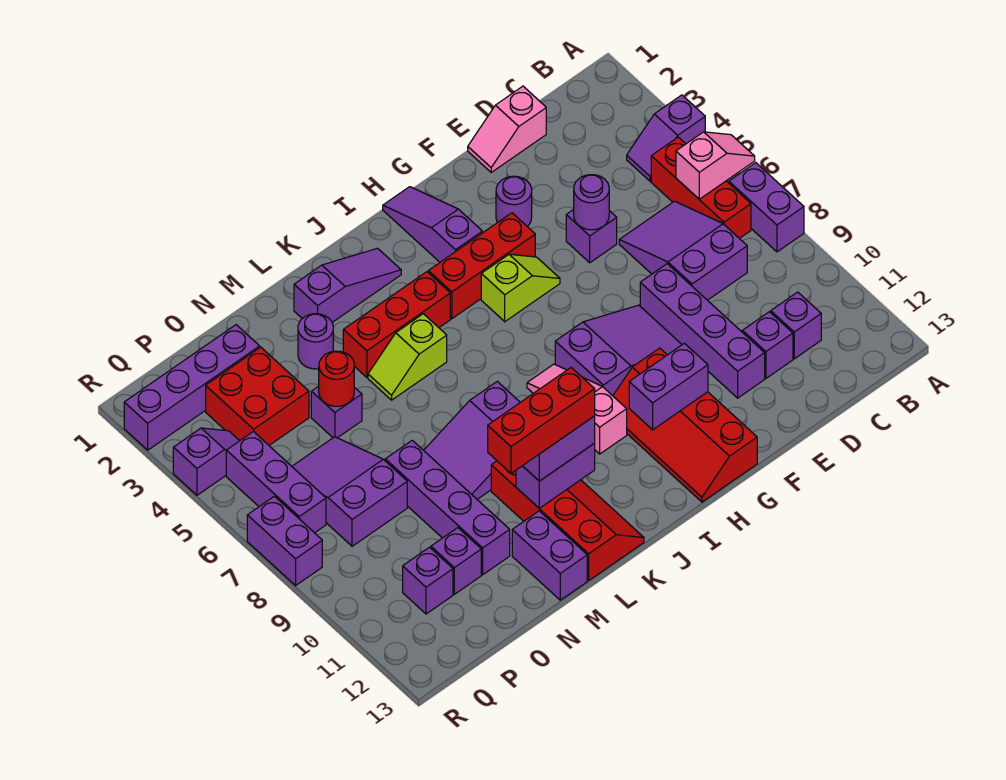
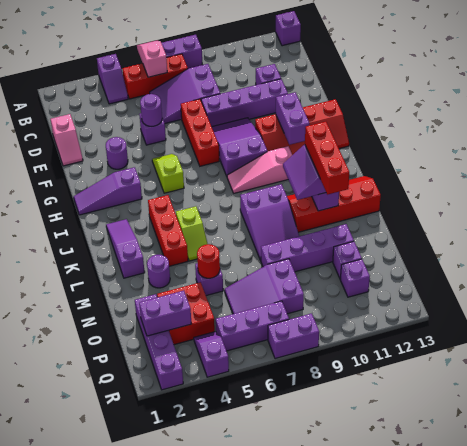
purple 1x1 brick [771,292,821,359] -> purple 1x1 brick moved to [276,11,301,46]
red 1x3 brick [428,213,535,319] -> red 1x3 brick moved to [181,99,219,166]
purple 1x2 brick [512,511,587,600] -> purple 1x2 brick moved to [139,291,191,336]

